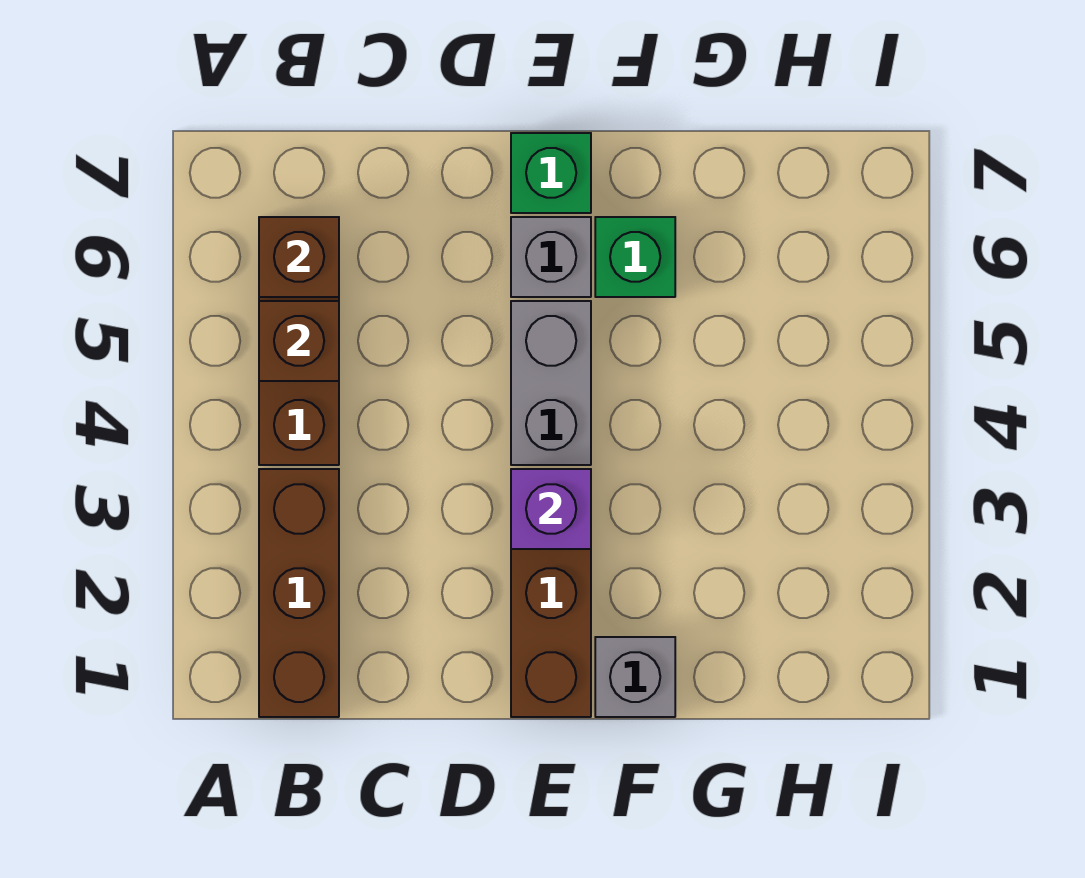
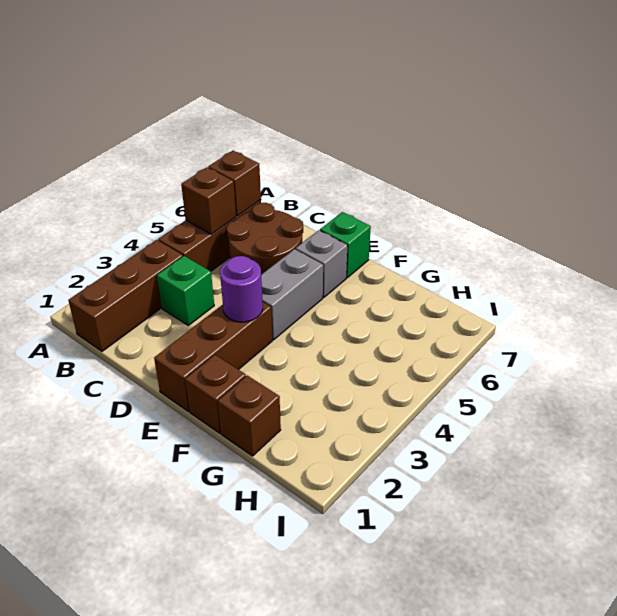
none -> brown 2x2 round brick [227,203,303,274]
purple 1x1 brick [511,469,591,549] -> purple 1x1 round brick [220,256,263,322]
grey 1x1 brick [595,637,675,717] -> brown 1x1 brick [185,355,246,433]
green 1x1 brick [595,217,675,297] -> green 1x1 brick moved to [157,256,214,325]
none -> brown 1x1 brick [218,375,281,456]

